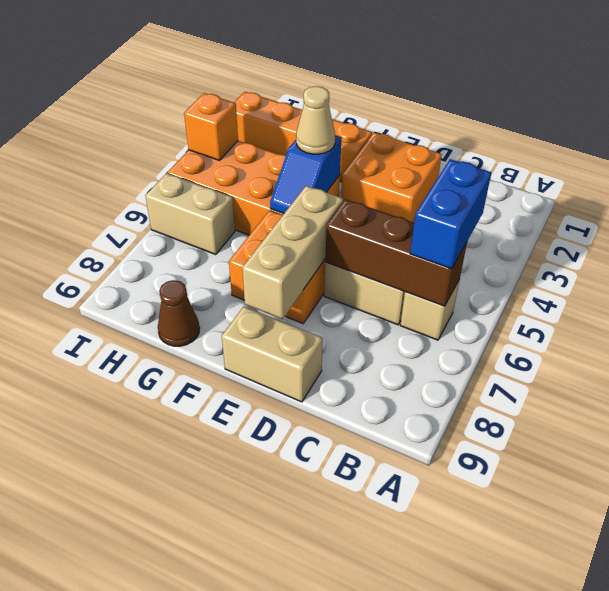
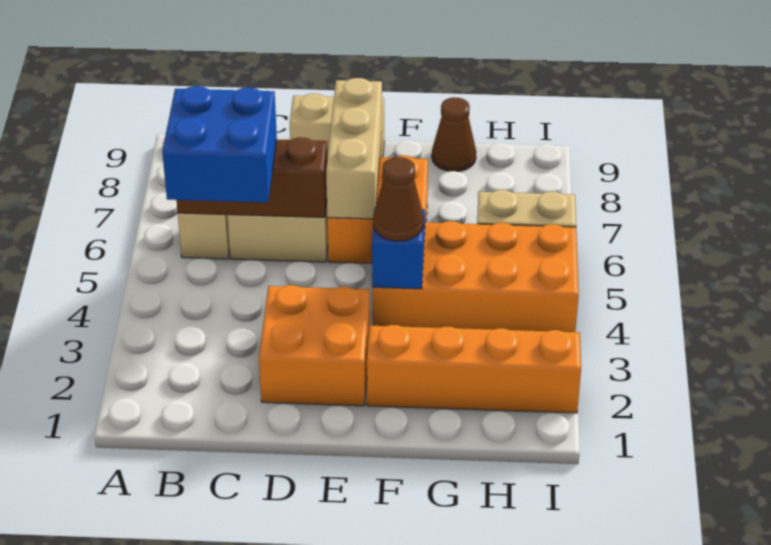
blue 1x2 brick [410,159,492,269] -> blue 2x2 brick [162,86,277,203]
tan 1x1 cone [296,86,335,154] -> brown 1x1 cone [373,157,424,241]
orange 1x1 brick [184,93,238,160] -> none

